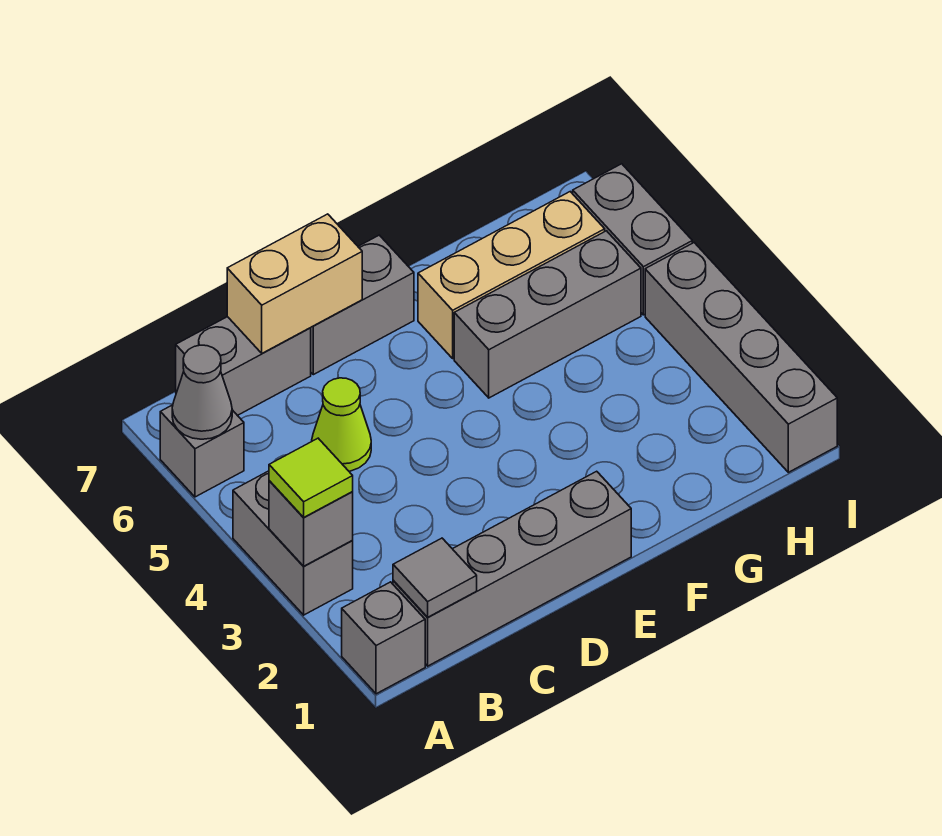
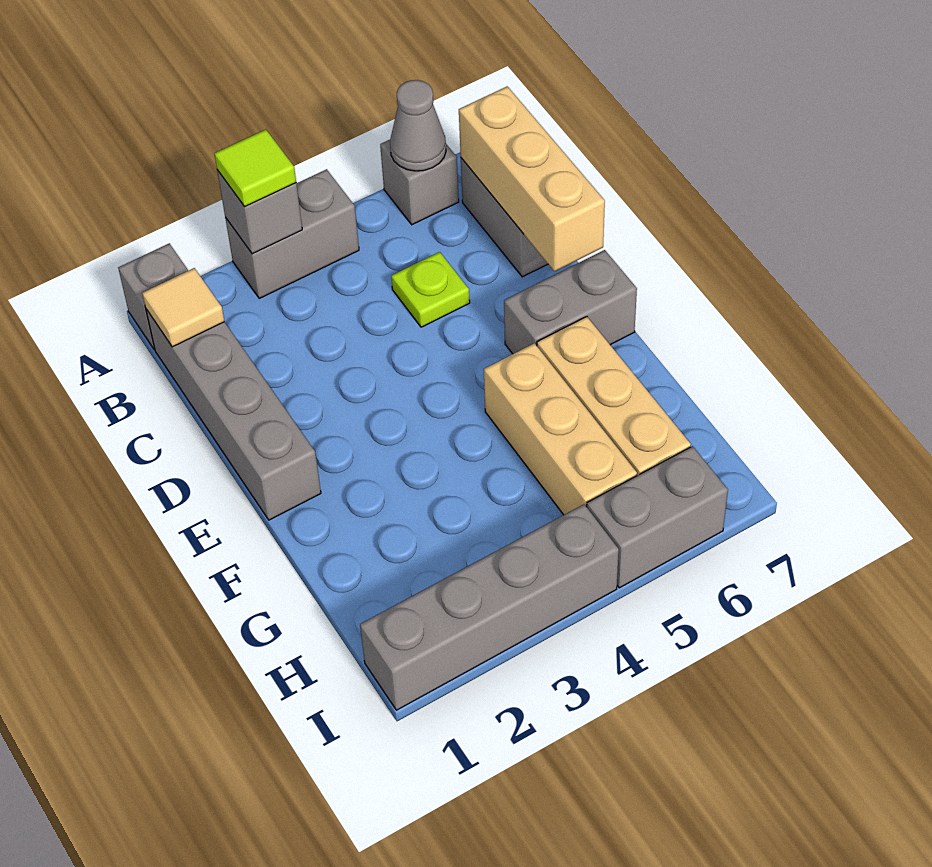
grey 1x1 tile [393,538,477,617] -> tan 1x1 tile [142,268,224,347]
lime 1x1 cone [312,378,371,471] -> lime 1x1 plate [391,252,470,327]
tan 1x2 brick [227,214,362,353] -> tan 1x3 brick [459,86,605,272]
grey 1x2 brick [311,235,414,375] -> grey 1x2 brick turned to [504,250,637,354]
grey 1x3 brick [454,231,641,398] -> tan 1x3 brick [484,343,637,515]

